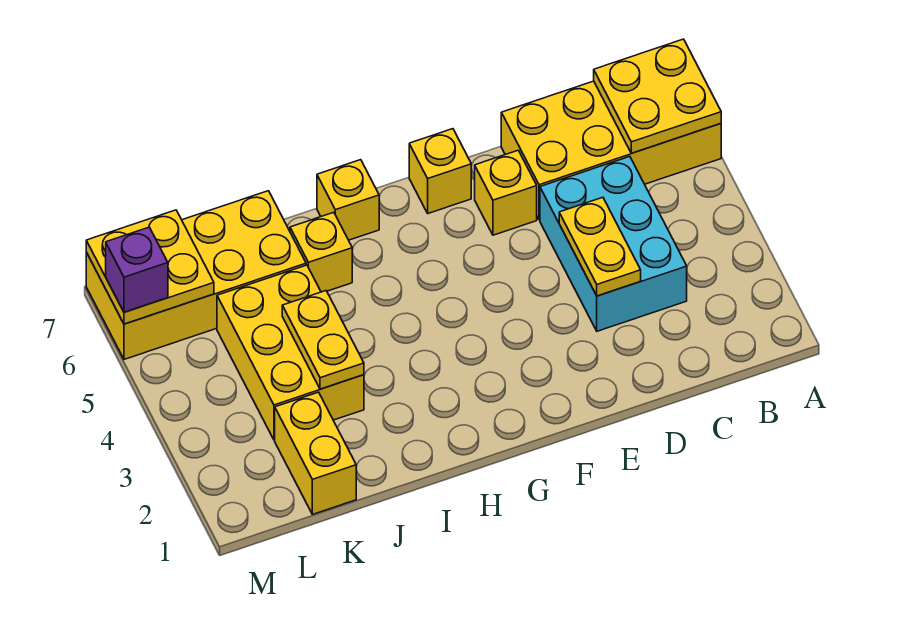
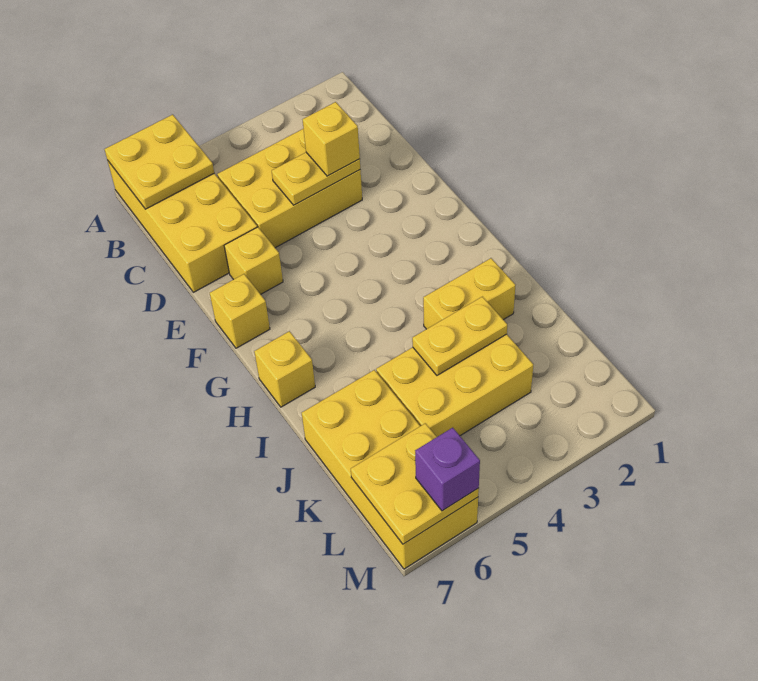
cyan 2x3 brick [540,156,687,331] -> yellow 2x3 brick [217,129,362,248]
yellow 1x1 brick [290,212,352,292] -> yellow 1x1 brick moved to [303,102,360,176]
yellow 1x2 brick [275,392,356,514] -> yellow 1x2 brick moved to [423,258,515,329]

